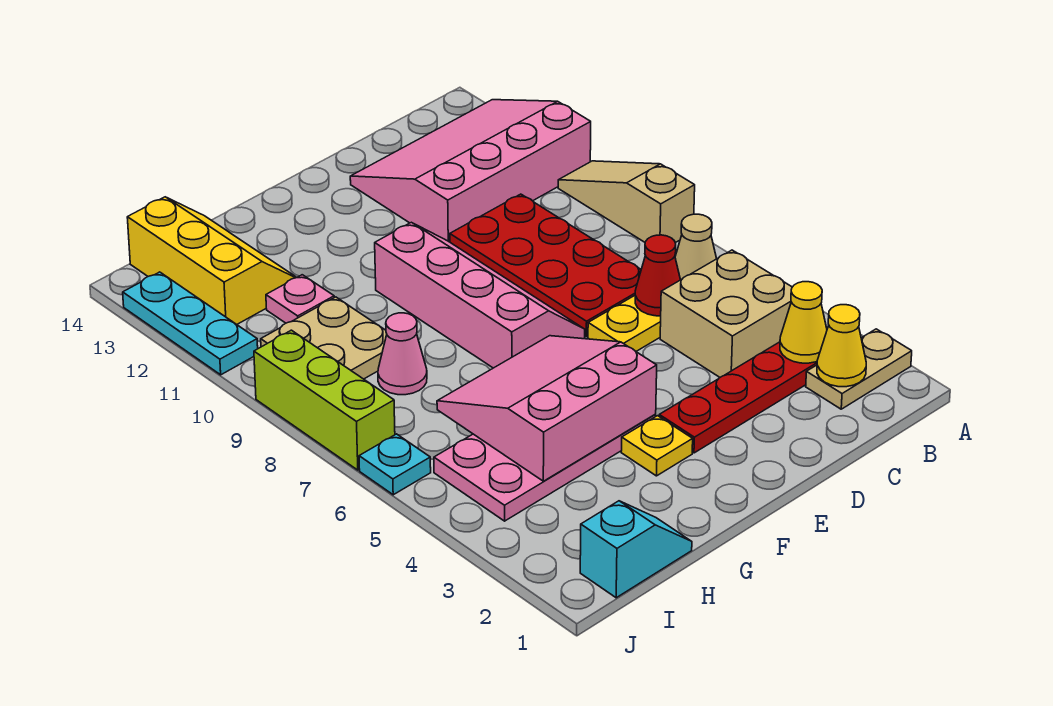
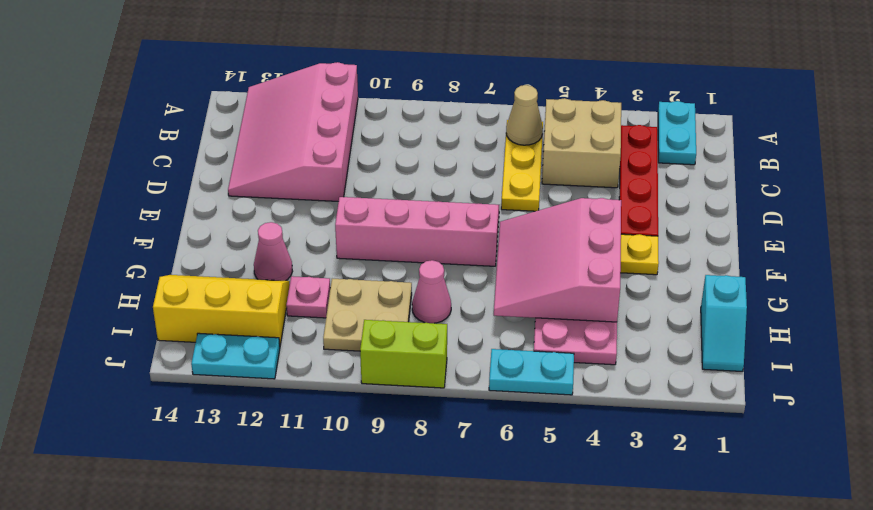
tan 1x2 plate [806,329,912,409] -> cyan 1x2 plate [658,101,696,165]
tan 1x3 slope [558,161,695,243] -> none
yellow 1x1 cone [817,305,866,387] -> none
yellow 1x1 cone [780,282,827,363] -> none
red 1x1 cone [635,235,680,316] -> none
red 2x4 plate [450,194,641,337] -> none
none -> pink 1x1 cone [254,222,293,281]
cyan 1x2 slope [580,501,692,598] -> cyan 1x2 slope turned to [701,275,747,372]
cyan 1x1 plate [359,434,431,495] -> cyan 1x2 plate [489,349,574,395]
lime 1x3 brick [254,330,395,470] -> lime 1x2 brick [360,320,447,388]
cyan 1x3 plate [123,272,258,375] -> cyan 1x2 plate [191,333,280,379]

